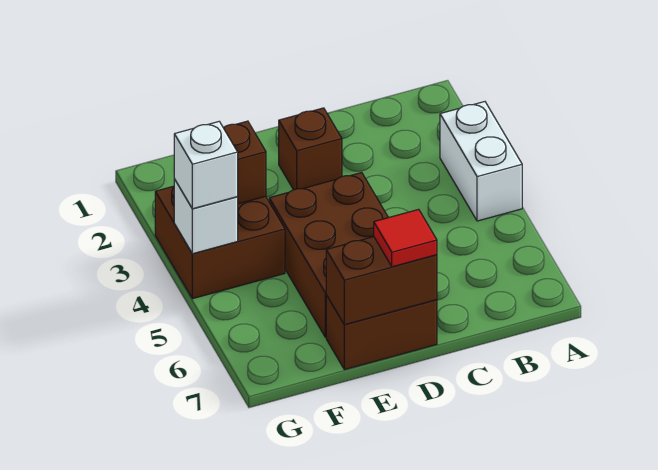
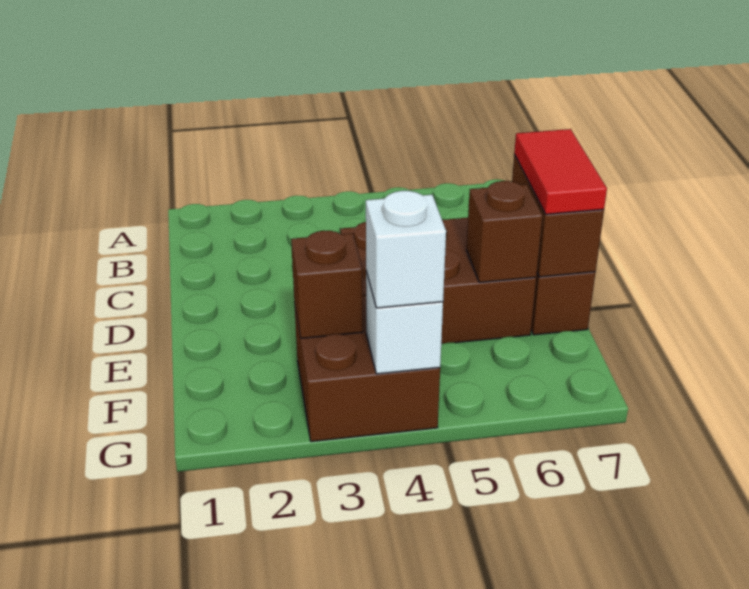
white 1x2 brick [440,102,522,221] -> none
brown 1x1 brick [279,108,342,190] -> brown 1x1 brick moved to [466,181,543,282]
red 1x1 tile [374,209,437,267] -> red 1x2 tile [514,129,607,214]

